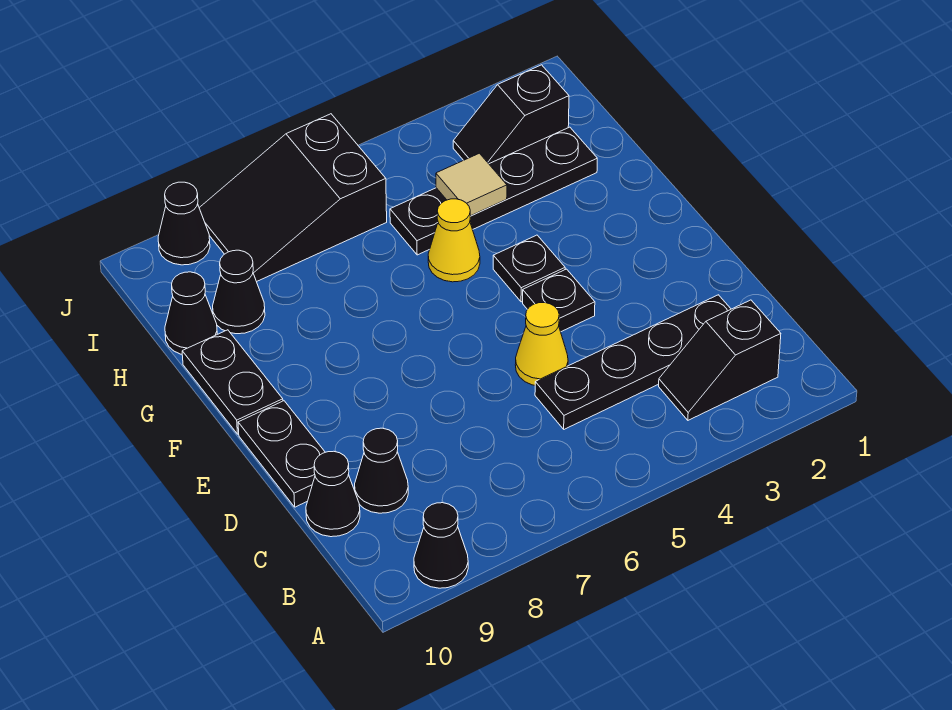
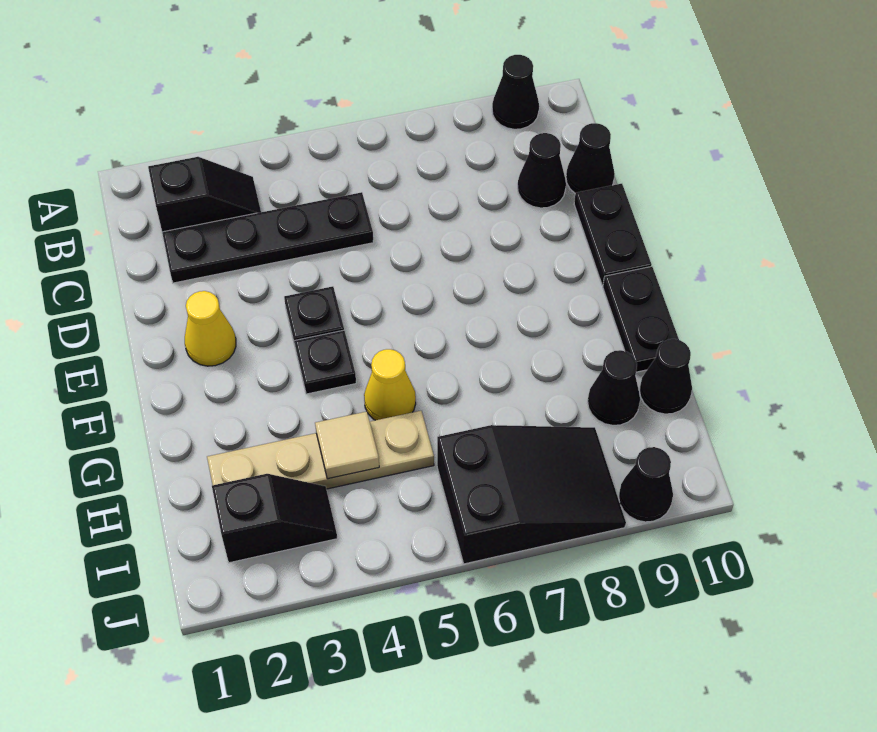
yellow 1x1 cone [515,303,568,385] -> yellow 1x1 cone moved to [185,291,236,366]
black 1x4 plate [390,127,597,255] -> tan 1x4 plate [207,411,434,489]

